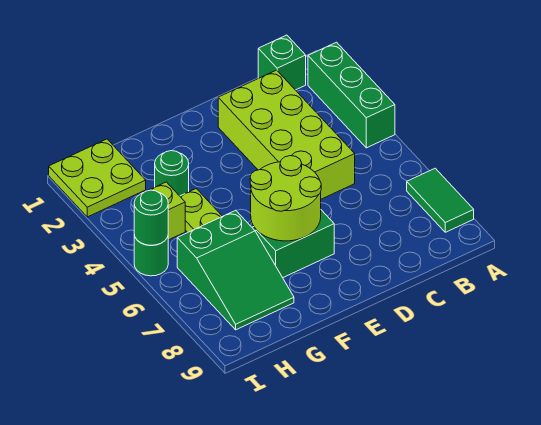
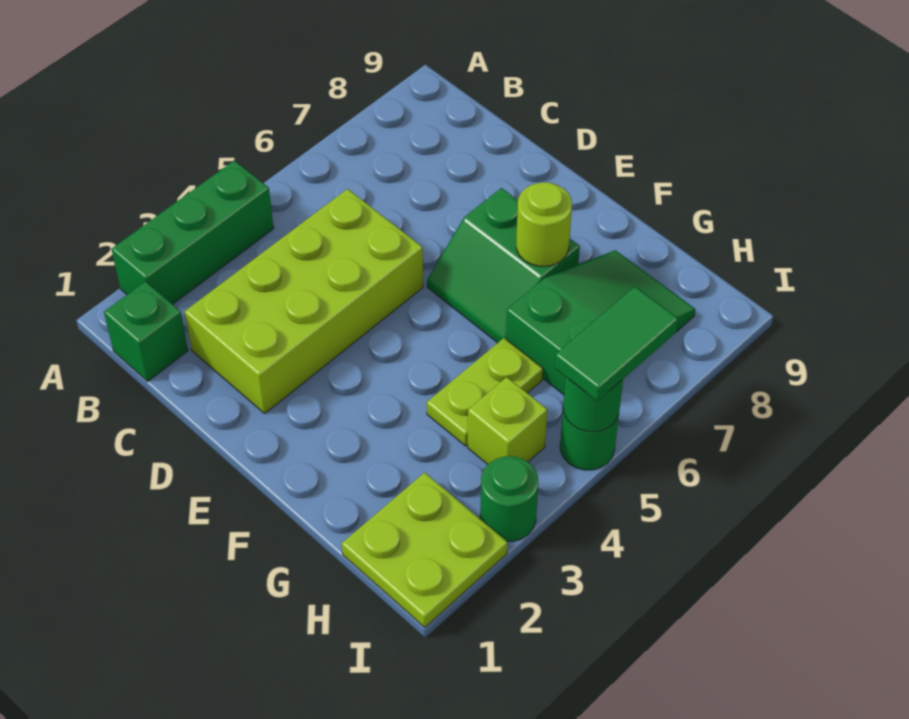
green 1x2 tile [407,168,474,232] -> green 1x2 tile moved to [554,287,678,401]
lime 2x2 round brick [250,156,321,241] -> lime 1x1 round brick [516,182,572,266]
green 1x1 round brick [155,151,189,196] -> green 1x1 round brick moved to [480,456,538,541]

